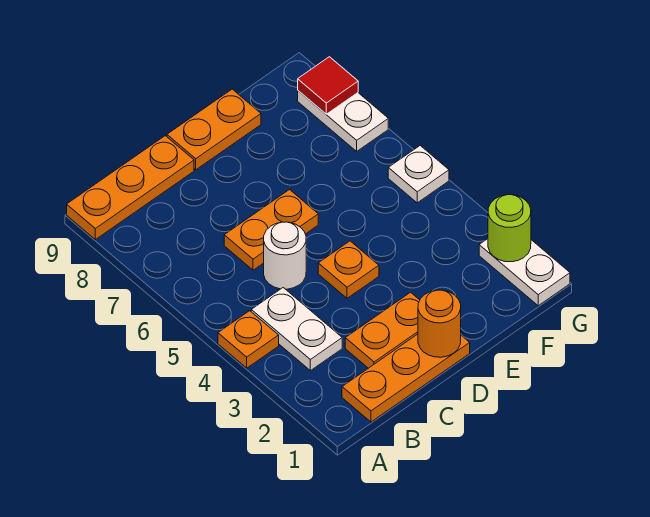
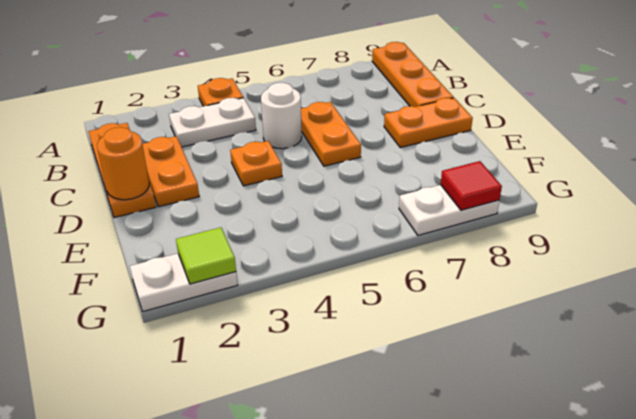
orange 1x2 plate [167,89,261,170] -> orange 1x2 plate turned to [384,98,473,148]
lime 1x1 round brick [488,195,531,262] -> lime 1x1 tile [176,227,236,284]
white 1x1 plate [388,146,449,203] -> none

